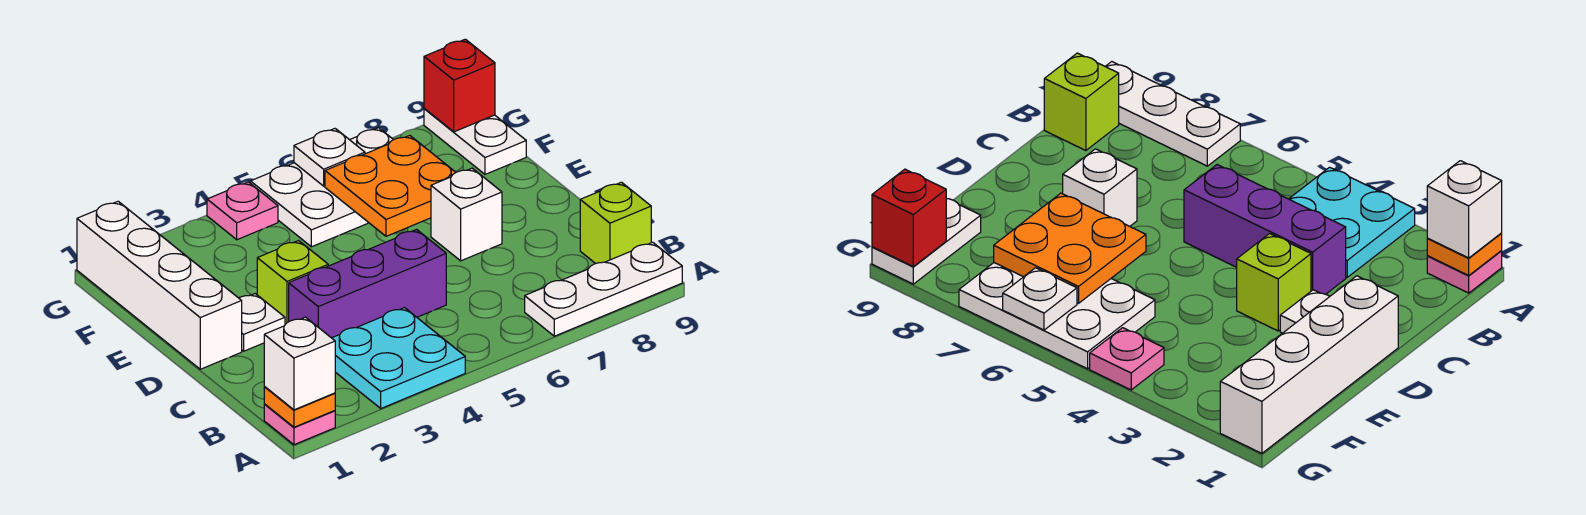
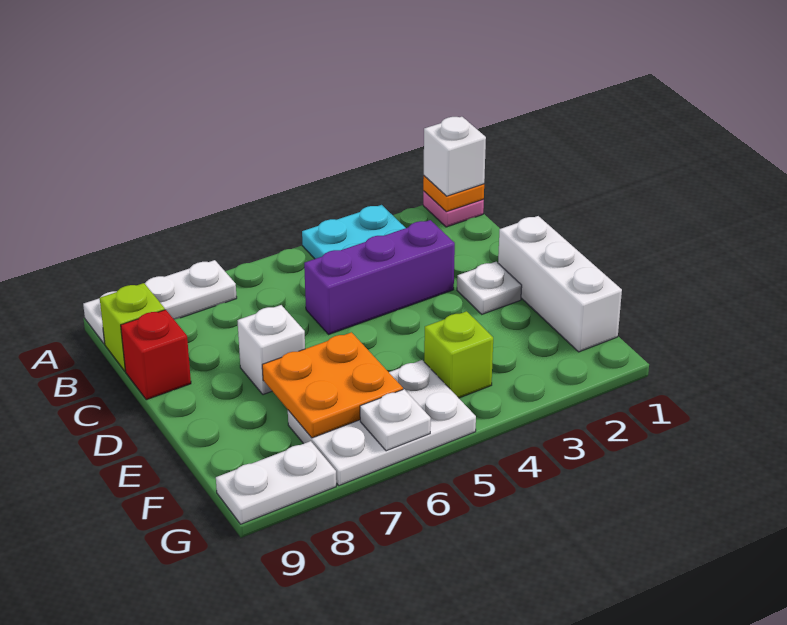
white 1x4 brick [77,201,242,369] -> white 1x3 brick [498,216,622,352]
lime 1x1 brick [257,241,328,324] -> lime 1x1 brick moved to [424,311,493,398]
white 1x2 plate [424,109,526,174] -> white 1x2 plate turned to [216,441,336,524]
pink 1x1 plate [207,182,278,240] -> none
red 1x1 brick [424,39,495,132] -> red 1x1 brick moved to [121,310,191,400]

